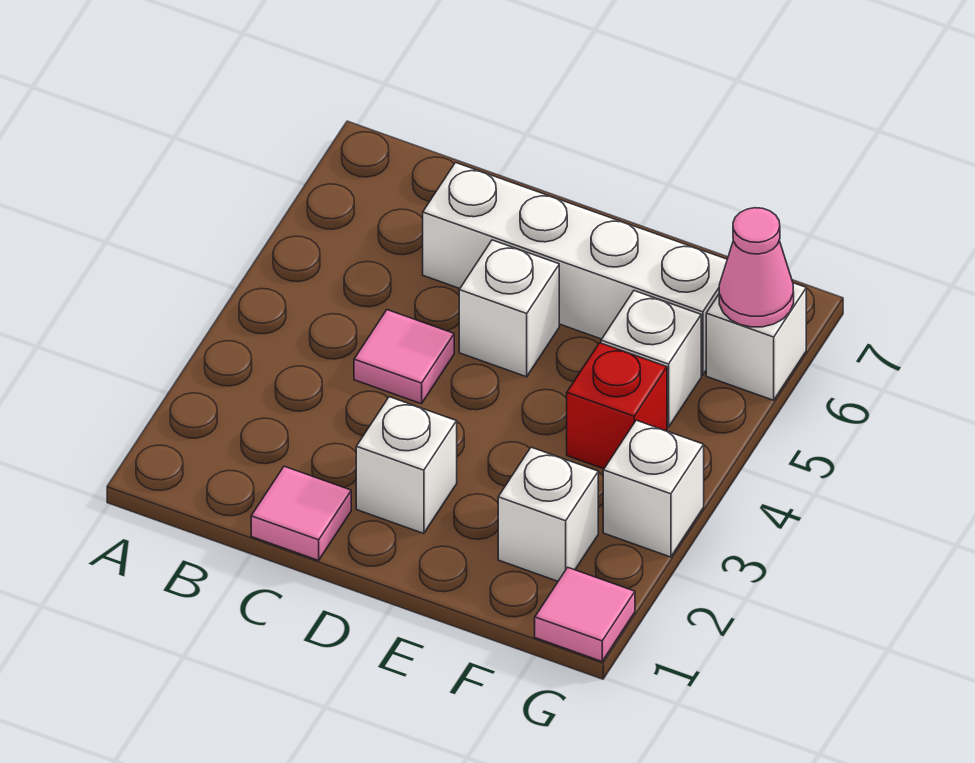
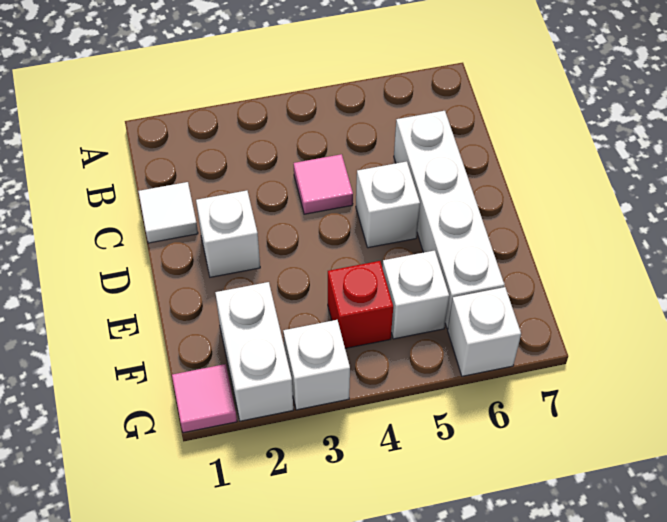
pink 1x1 tile [251,466,351,560] -> white 1x1 tile [138,182,198,243]
white 1x1 brick [498,447,598,581] -> white 1x2 brick [215,282,293,421]
pink 1x1 cone [719,208,794,327] -> none

